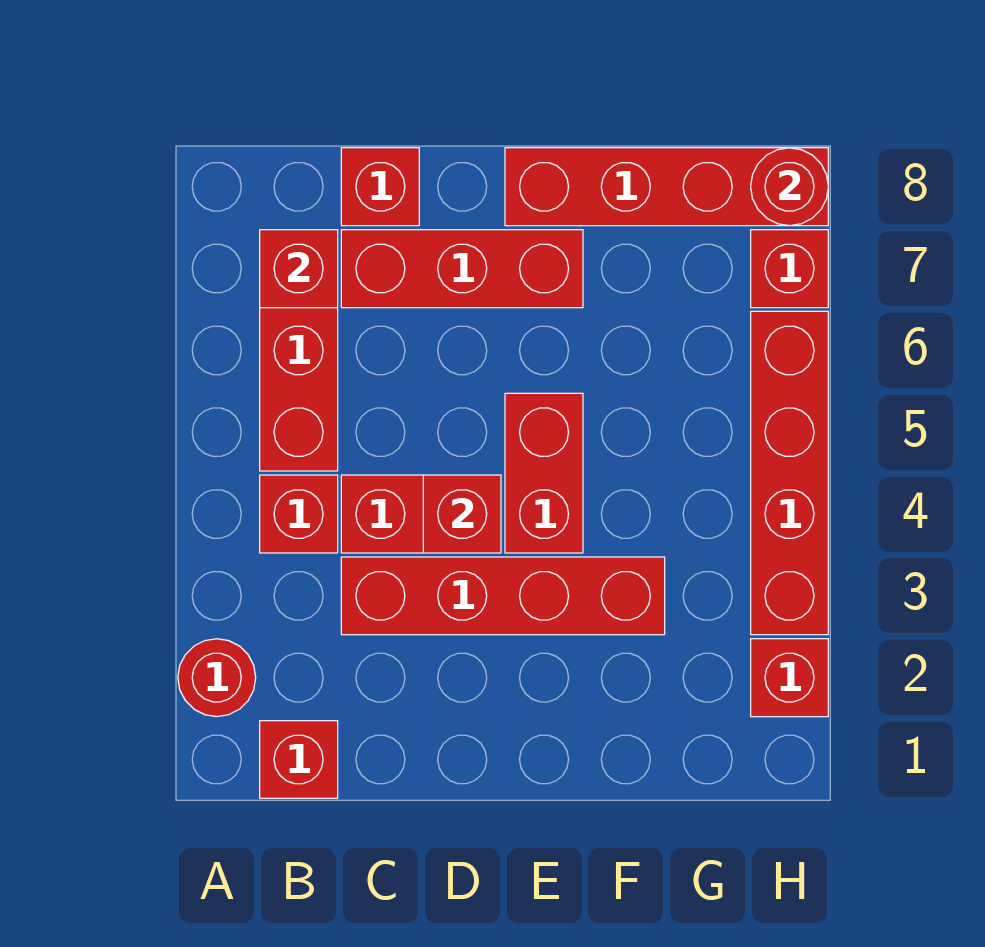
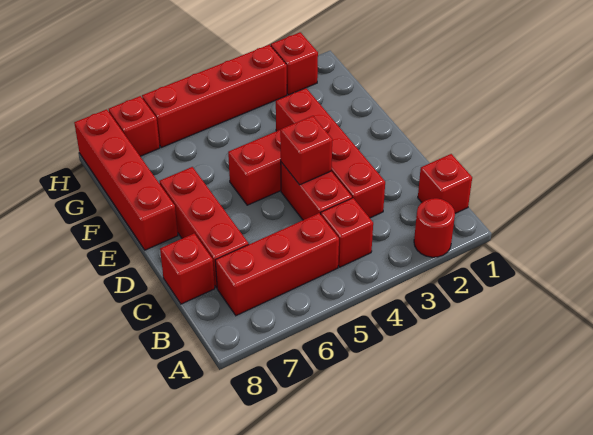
red 1x1 brick [260,230,338,308] -> none
red 1x1 round brick [751,148,828,226] -> none

